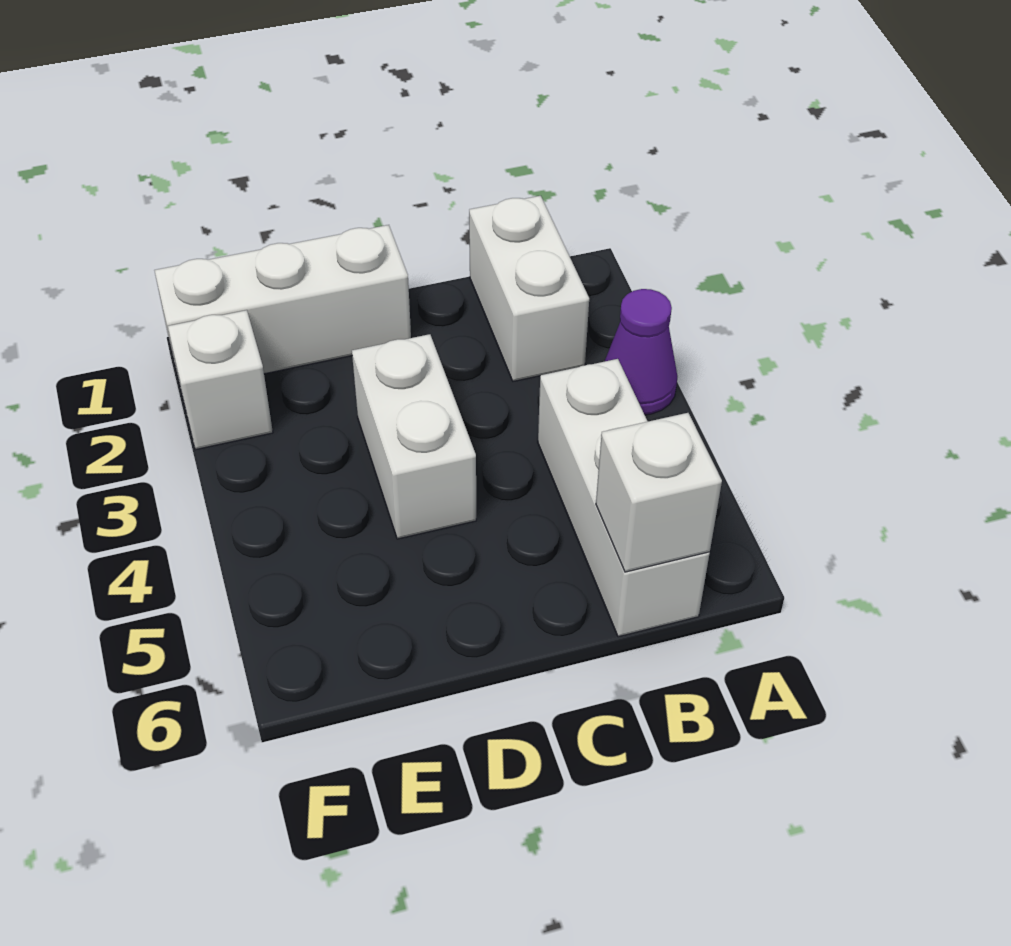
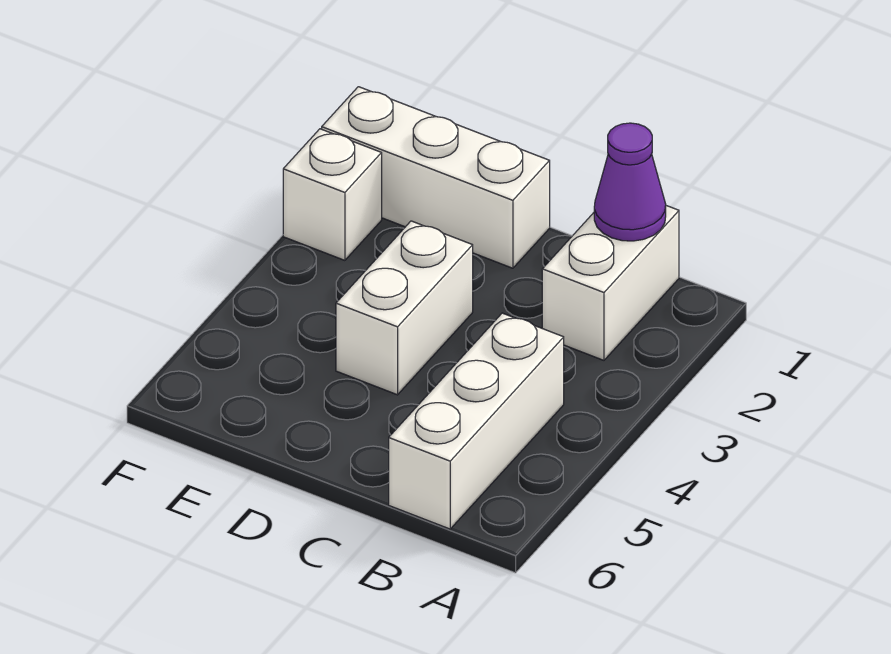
purple 1x1 cone [604,289,678,415] -> purple 1x1 cone moved to [594,123,666,241]
white 1x1 brick [596,413,722,572] -> none

